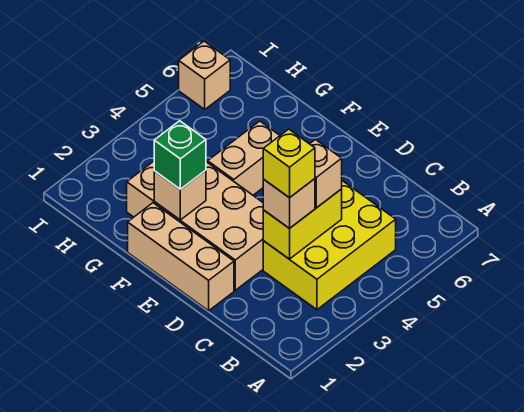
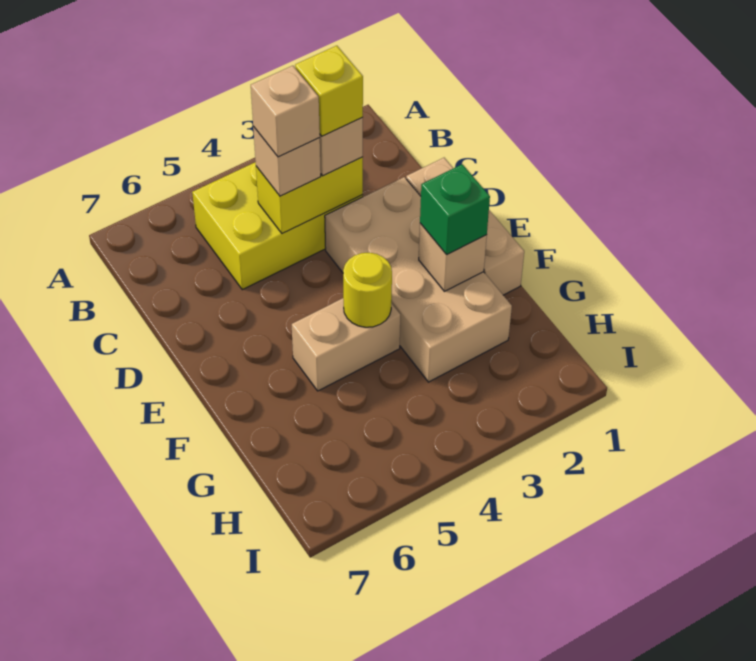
none -> yellow 1x1 round brick [343,253,392,327]
tan 1x1 brick [179,41,230,109] -> tan 1x1 brick moved to [251,66,320,157]

